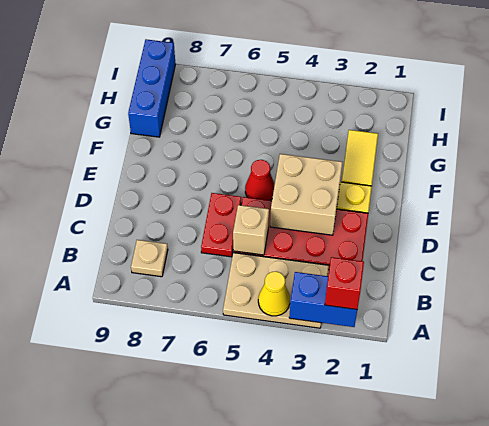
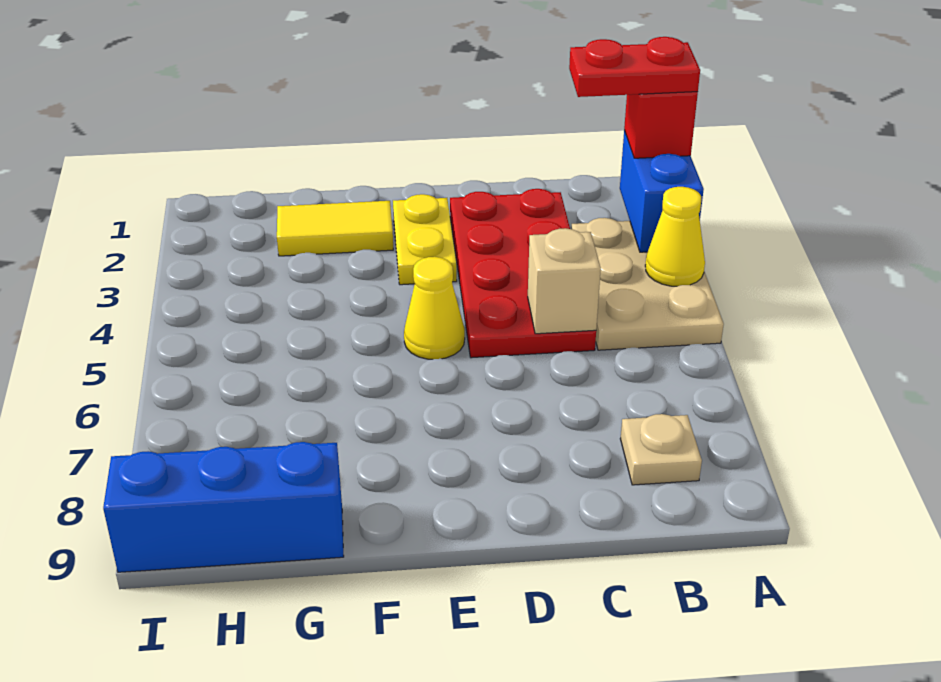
red 1x2 plate [201,193,241,257] -> red 1x2 plate moved to [569,37,700,97]
tan 2x2 brick [270,154,342,235] -> none
red 1x1 cone [245,160,275,200] -> yellow 1x1 cone [404,257,465,359]

